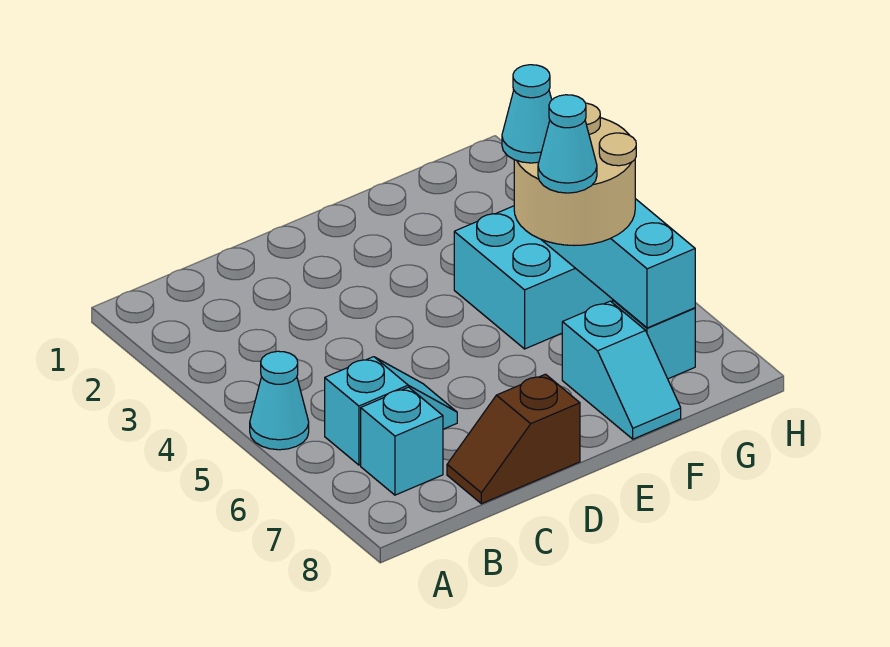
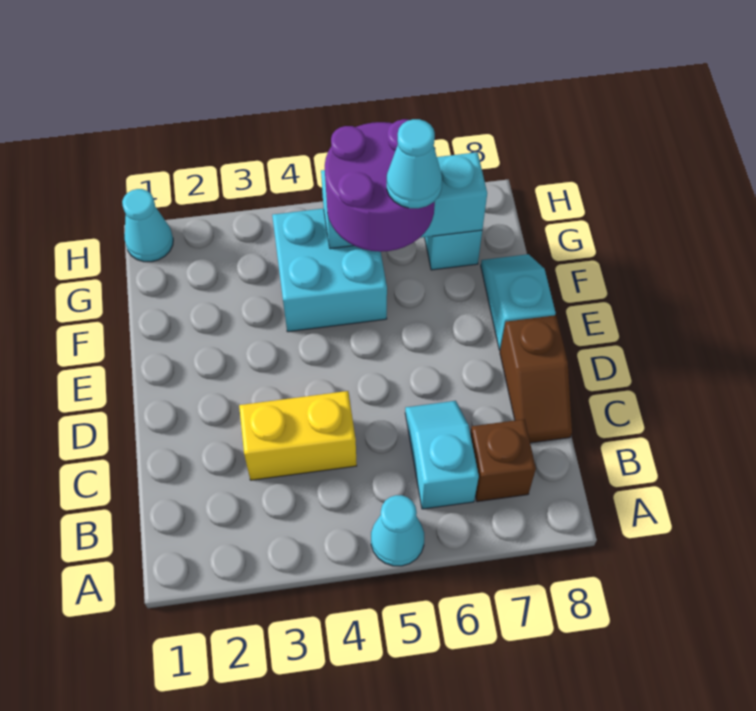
cyan 1x1 brick [361,387,443,495] -> brown 1x1 brick [470,419,536,502]
none -> yellow 1x2 brick [239,391,357,480]
tan 2x2 round brick [514,103,636,246] -> purple 2x2 round brick [325,119,435,252]
cyan 1x1 cone [502,65,552,163] -> cyan 1x1 cone moved to [122,189,173,262]
cyan 1x2 slope [562,301,681,439] -> cyan 1x2 slope turned to [481,254,556,350]

